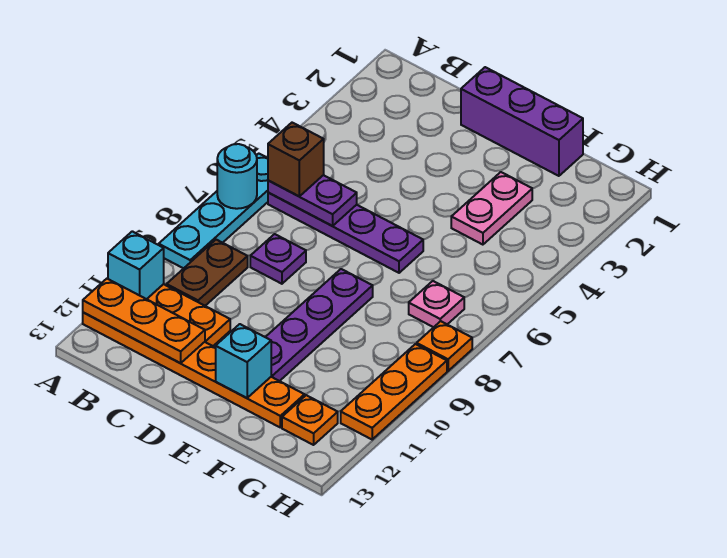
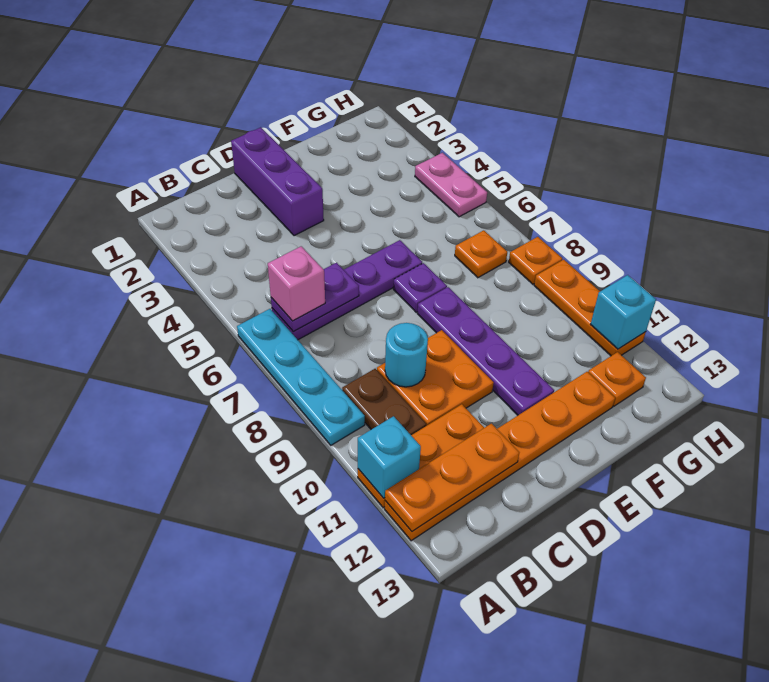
cyan 1x1 round brick [217,144,257,209] -> cyan 1x1 round brick moved to [385,323,428,387]
brown 1x1 brick [268,123,324,196] -> pink 1x1 brick [268,246,325,321]
purple 1x1 plate [250,234,306,284] -> purple 1x1 plate moved to [393,263,447,312]
none -> orange 2x2 plate [377,330,494,426]
purple 1x3 brick [461,67,583,176] -> purple 1x3 brick turned to [231,127,324,236]
cyan 1x1 brick [216,324,271,398] -> cyan 1x1 brick moved to [590,275,656,349]
pink 1x2 plate [451,172,532,245] -> pink 1x2 plate moved to [415,153,487,217]
pink 1x1 plate [409,281,464,327] -> orange 1x1 plate [455,230,507,278]

